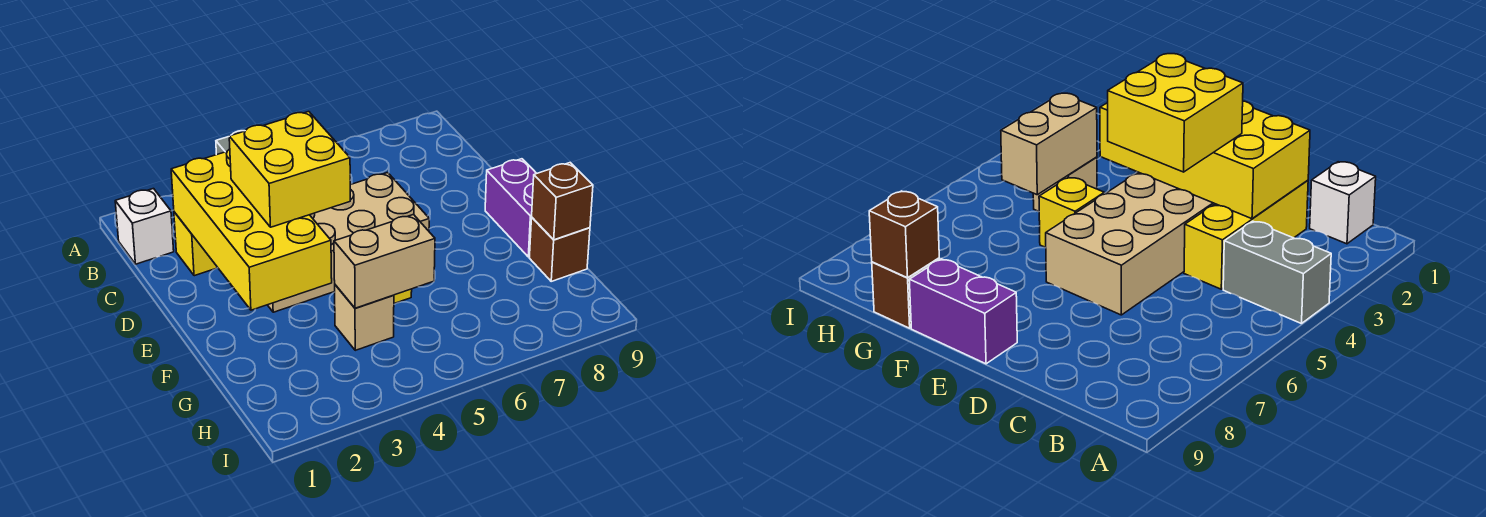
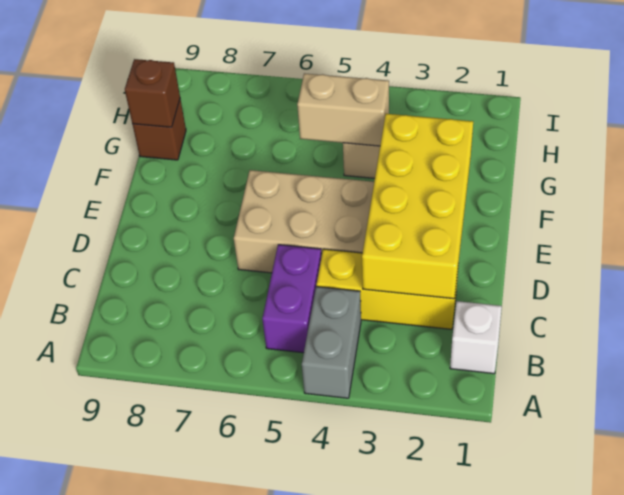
yellow 2x2 brick [229,112,350,227] -> none
purple 1x2 brick [485,159,537,257] -> purple 1x2 brick moved to [262,245,321,353]
yellow 1x1 brick [1039,177,1104,247] -> none

